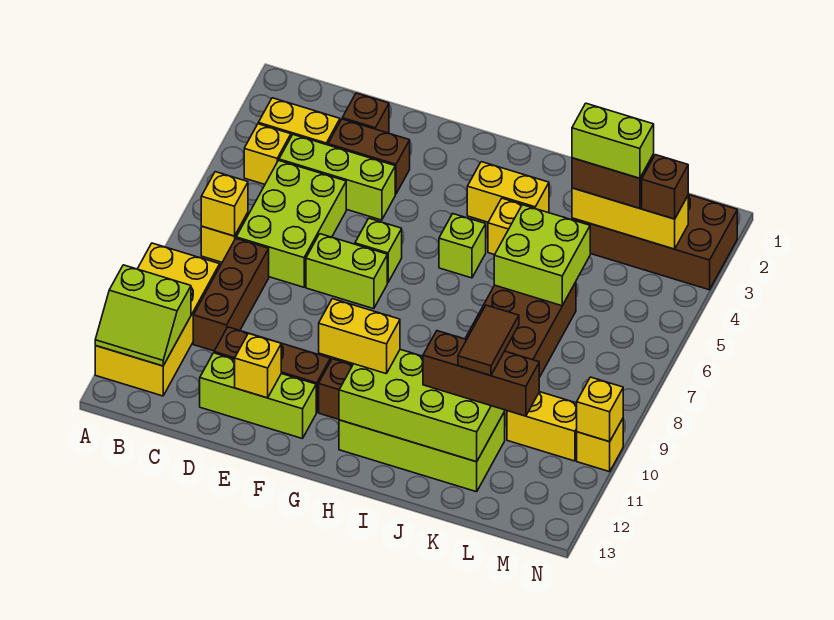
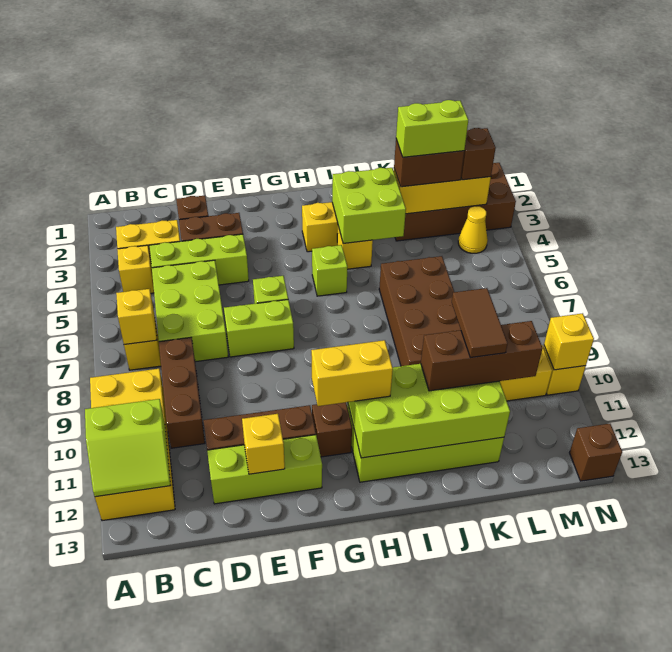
lime 2x2 brick [494,205,590,306] -> lime 2x2 brick moved to [332,168,406,244]
none -> yellow 1x1 cone [458,206,488,253]
none -> brown 1x1 brick [569,424,622,481]

